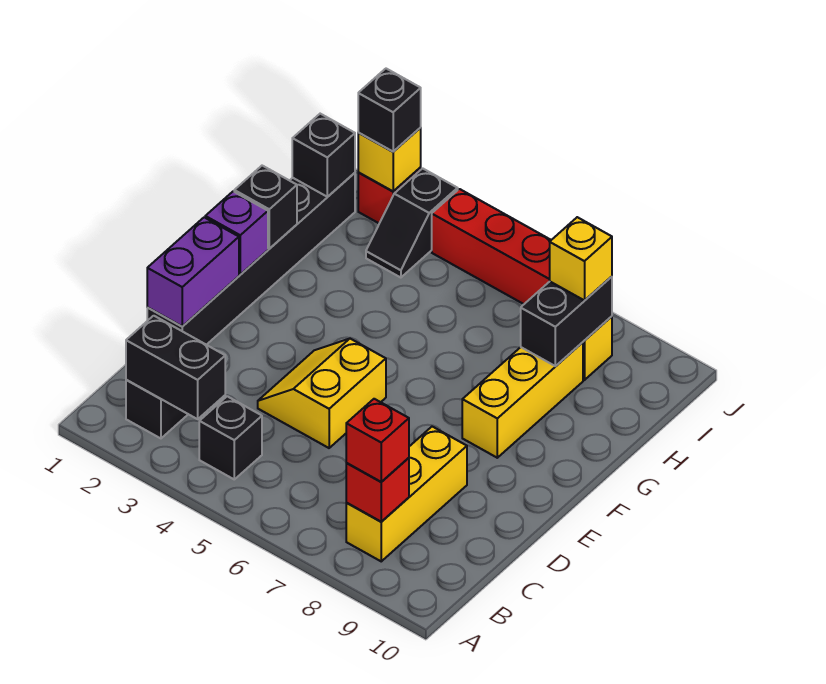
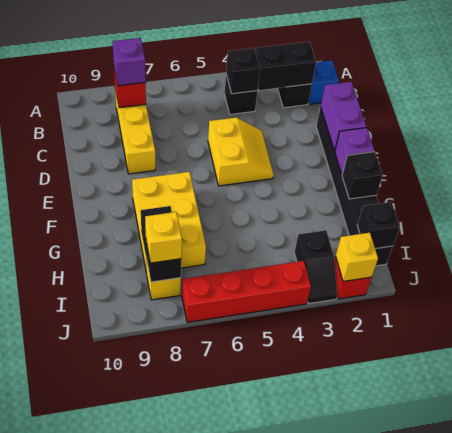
none -> blue 1x1 brick [309,61,339,104]
red 1x1 brick [346,399,409,482] -> purple 1x1 brick [112,38,146,86]
yellow 1x3 brick [462,342,583,458] -> yellow 2x3 brick [132,172,206,273]
black 1x2 slope [366,168,458,278] -> black 1x2 slope turned to [294,230,337,304]
black 1x1 brick [358,69,421,152] -> black 1x1 brick moved to [226,48,260,94]

